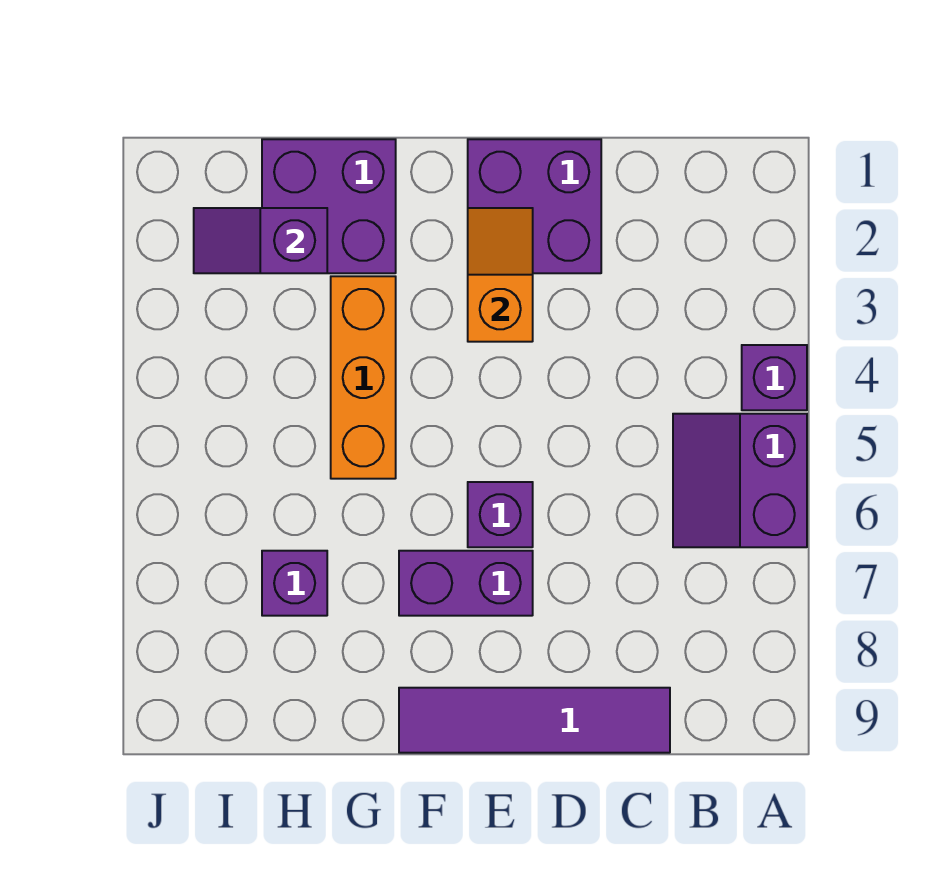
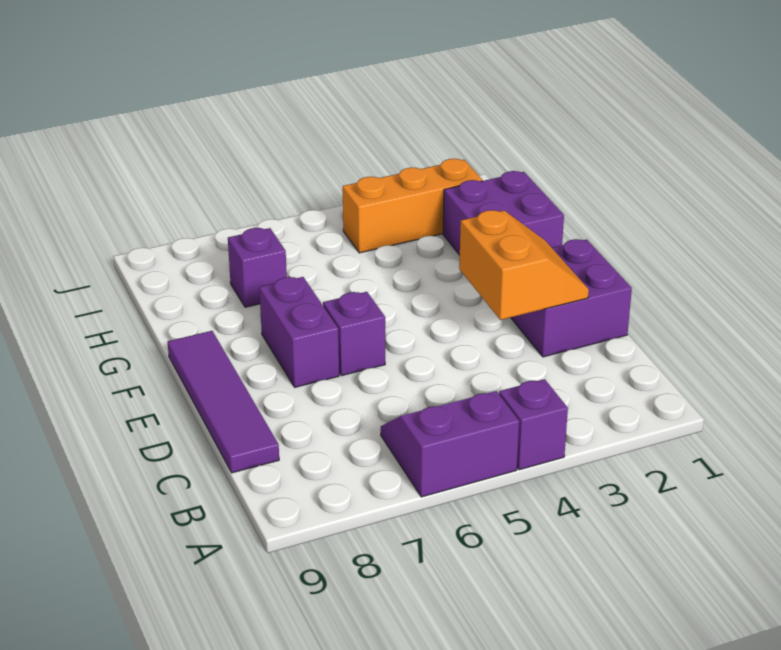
orange 1x2 slope [468,208,533,342] -> orange 2x2 slope [459,210,589,320]
orange 1x3 brick [331,276,396,479] -> orange 1x3 brick moved to [343,159,482,253]
purple 1x2 slope [194,208,327,273] -> none

